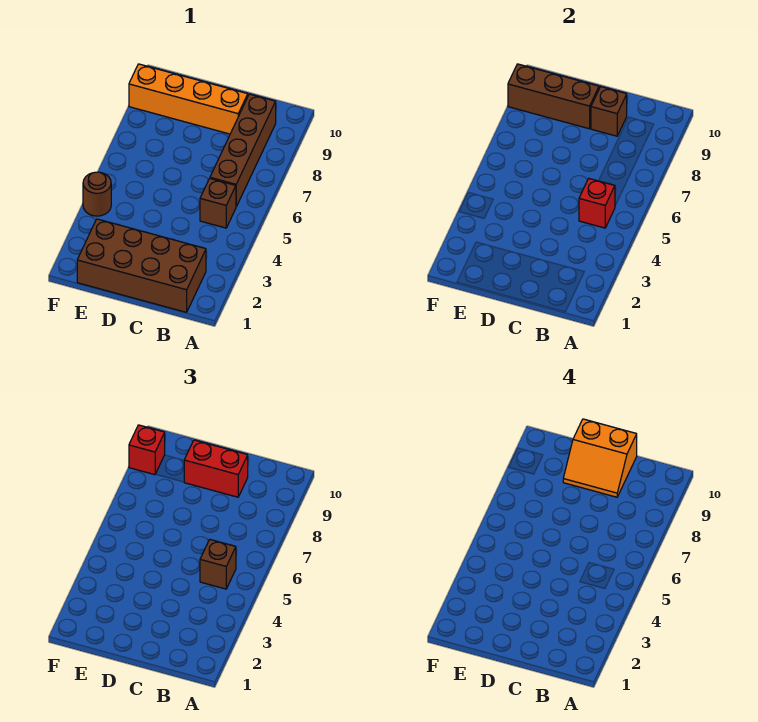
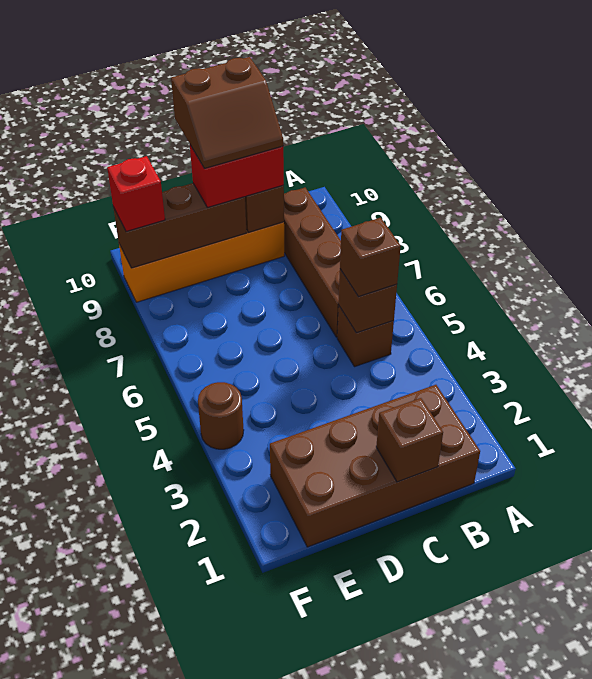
red 1x1 brick [579,179,615,228] -> brown 1x1 brick [339,269,397,333]
none -> brown 1x1 brick [376,398,443,482]
orange 2x2 slope [563,419,637,497] -> brown 2x2 slope [171,57,283,168]

